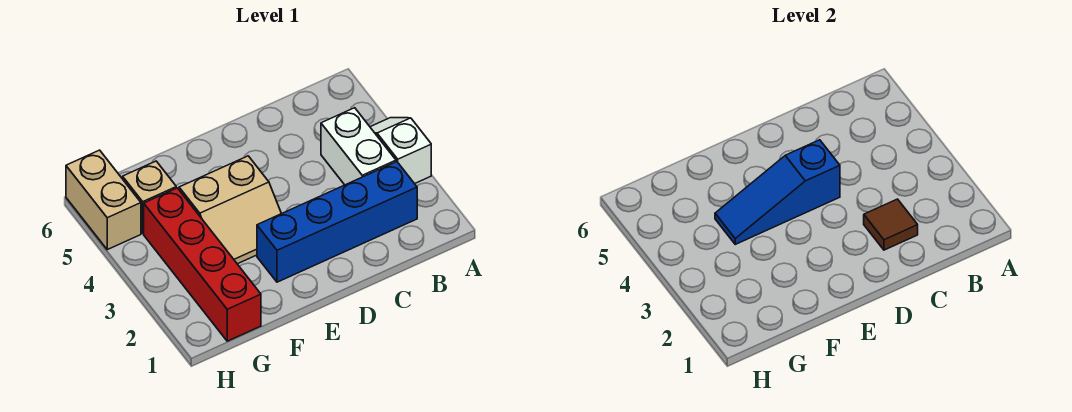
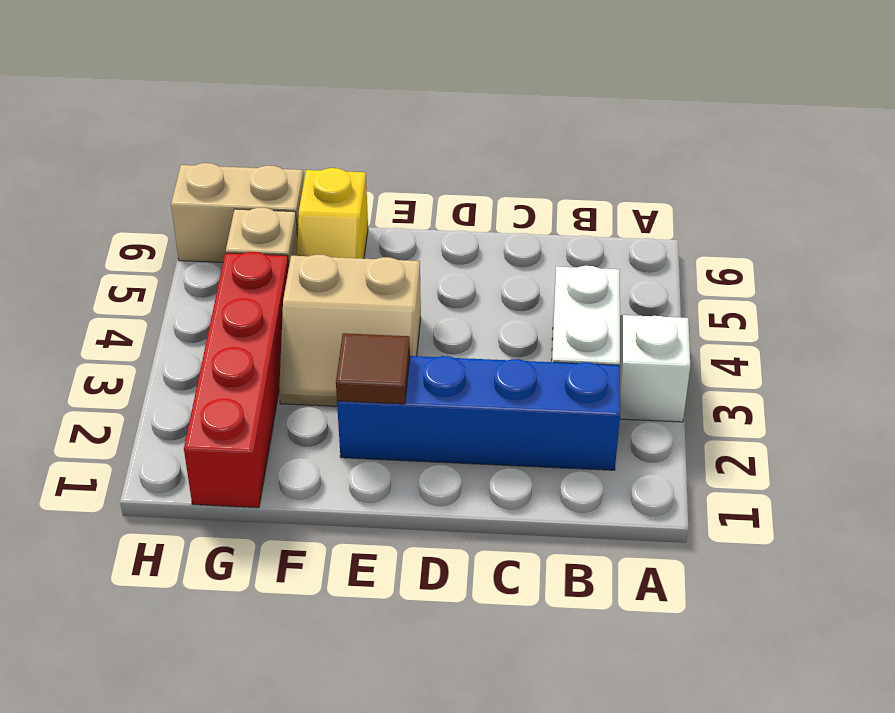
brown 1x1 tile [864,199,918,250] -> brown 1x1 tile moved to [336,333,410,404]
blue 1x3 slope [715,140,840,244] -> none
none -> yellow 1x2 slope [297,168,368,259]
tan 1x2 brick [66,150,141,250] -> tan 1x2 brick turned to [171,163,304,262]

